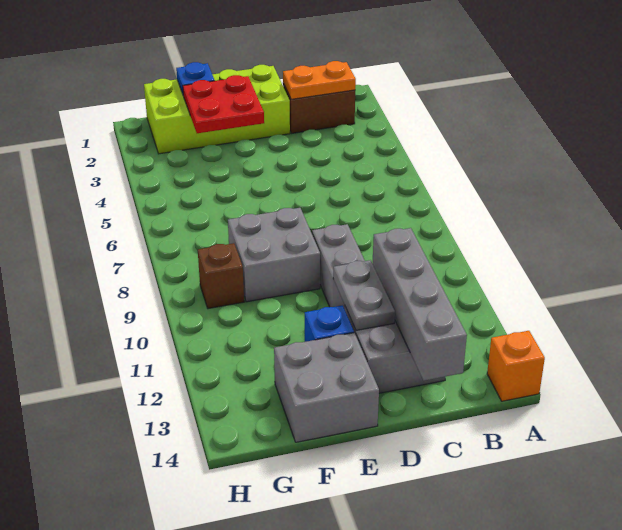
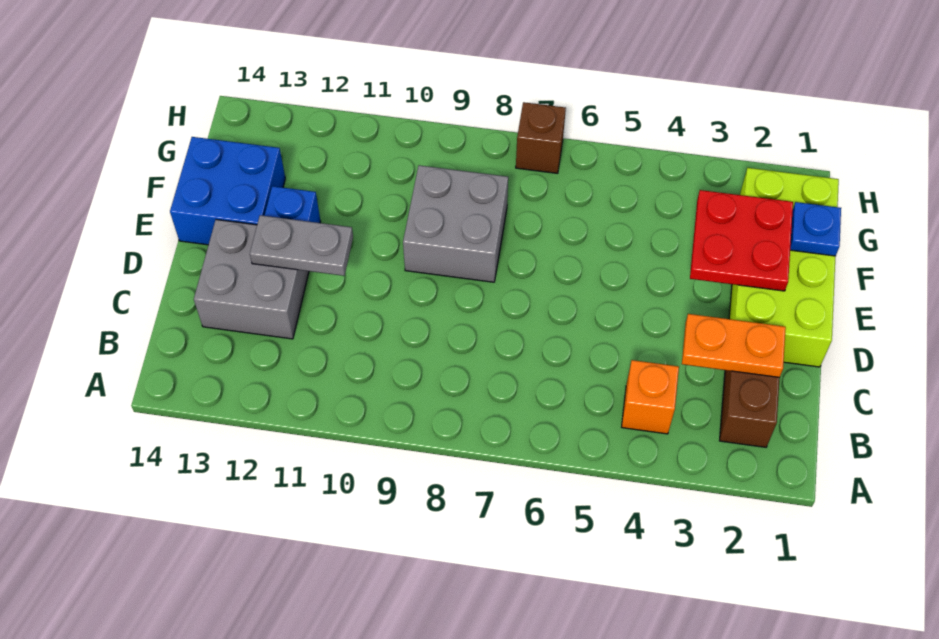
orange 1x1 brick [487,331,545,401] -> orange 1x1 brick moved to [622,360,679,434]
orange 1x2 plate [283,61,356,99] -> orange 1x2 plate turned to [682,314,786,377]
grey 1x4 brick [373,228,467,381] -> none
grey 1x2 brick [312,224,365,309] -> none
grey 2x2 brick [274,333,379,442] -> blue 2x2 brick [170,137,285,245]
brown 1x1 brick [198,243,244,309] -> brown 1x1 brick moved to [516,102,566,173]

